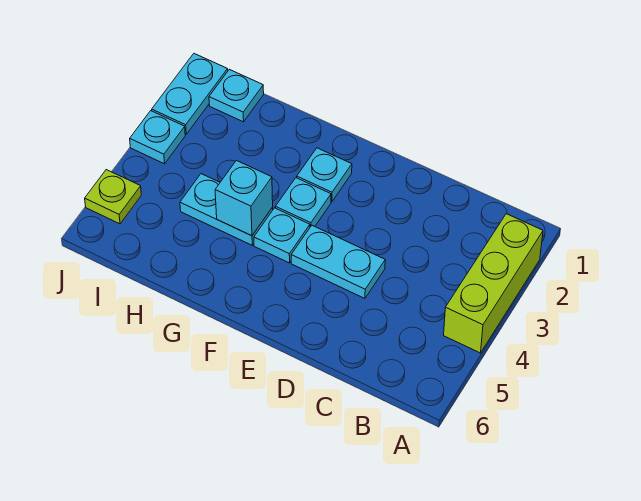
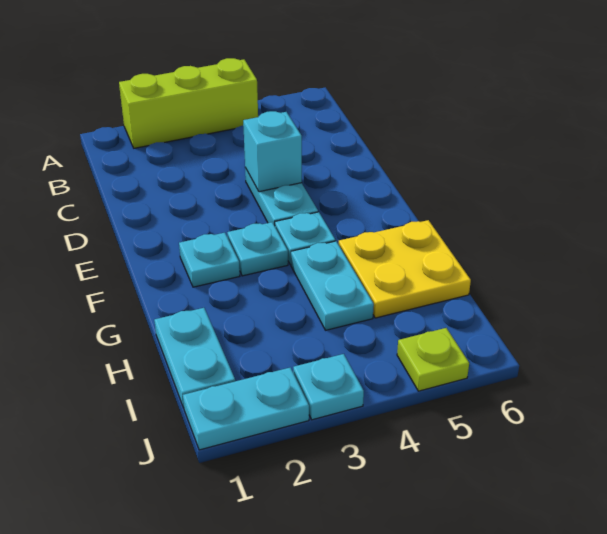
cyan 1x1 brick [215,160,273,236] -> cyan 1x1 brick moved to [243,111,302,192]
none -> yellow 2x2 plate [338,220,471,318]
cyan 1x1 plate [209,69,264,122] -> cyan 1x2 plate [154,308,235,408]

